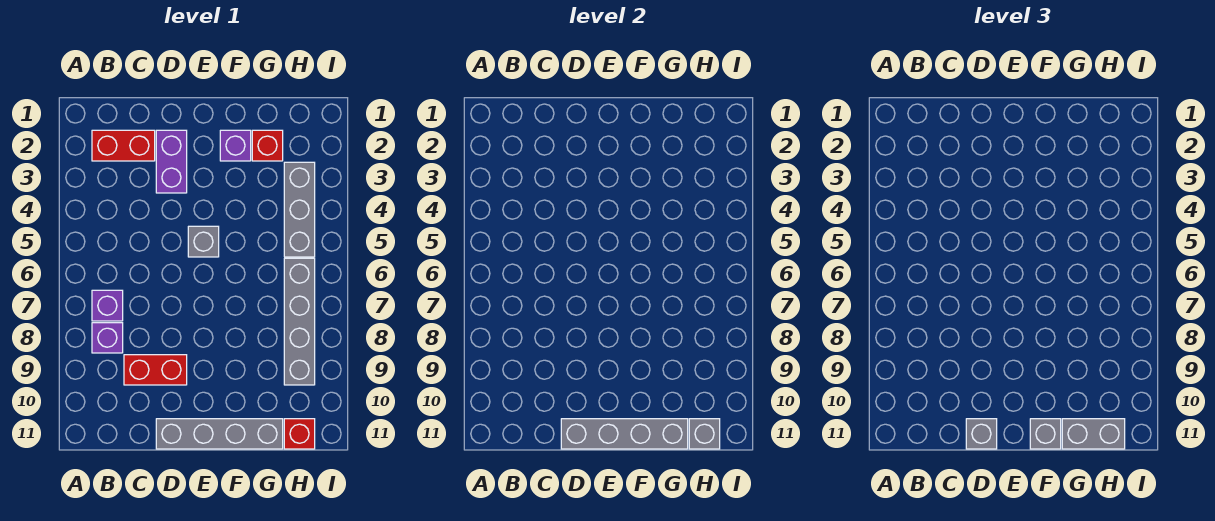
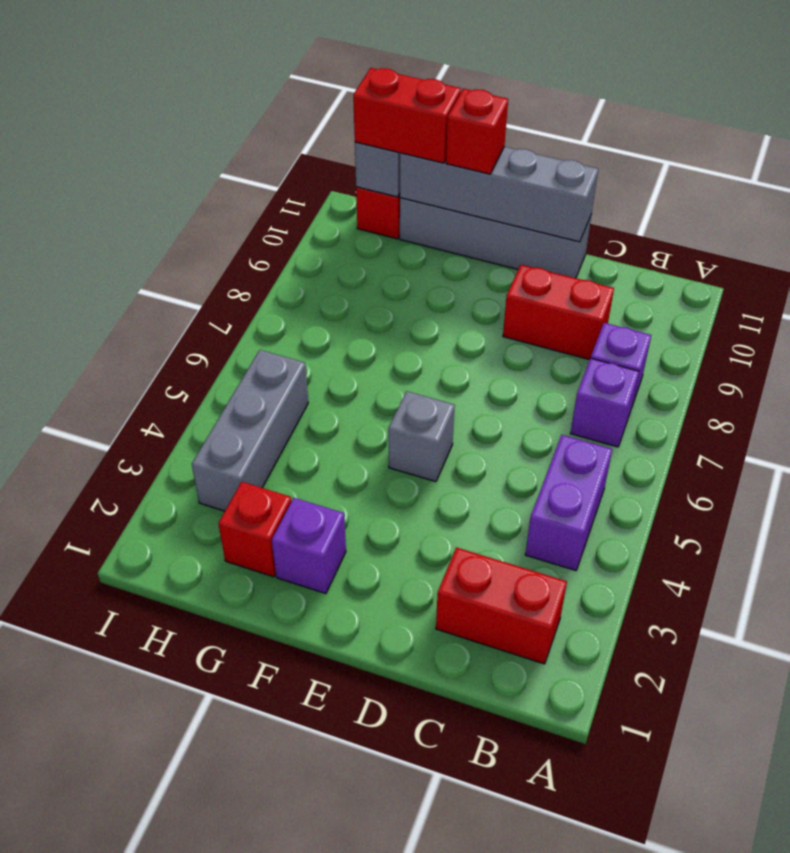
purple 1x2 brick [156,130,187,193] -> purple 1x2 brick moved to [525,435,612,571]
grey 1x1 brick [966,419,997,449] -> none
grey 1x1 brick [1030,419,1061,449] -> red 1x1 brick [446,89,508,174]
grey 1x2 brick [1062,419,1125,449] -> red 1x2 brick [353,68,461,163]
grey 1x4 brick [284,258,315,385] -> none

